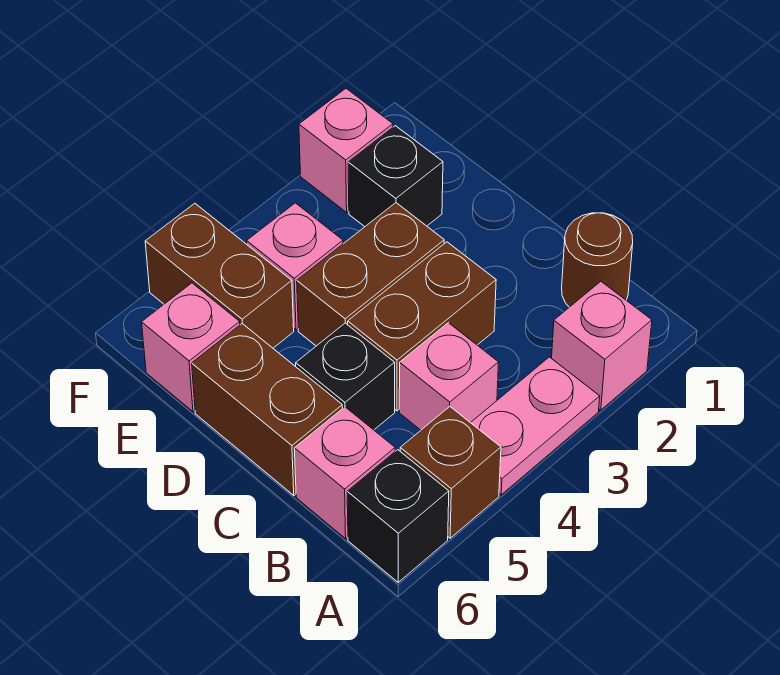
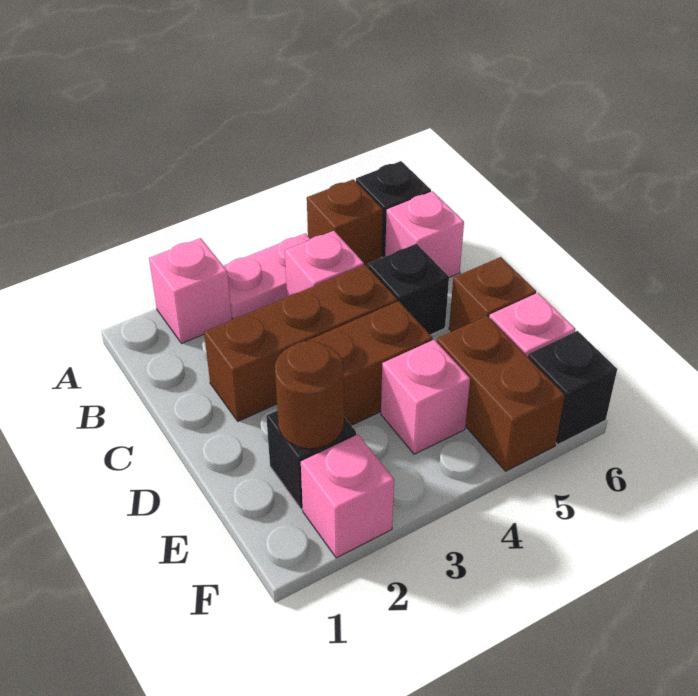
brown 1x1 round brick [562,213,633,307] -> brown 1x1 round brick moved to [275,341,344,449]
brown 1x2 brick [348,242,496,411] -> brown 1x3 brick [204,265,397,421]
brown 1x2 brick [192,324,343,496] -> brown 1x1 brick [449,257,536,332]
none -> black 1x1 brick [528,331,617,445]

